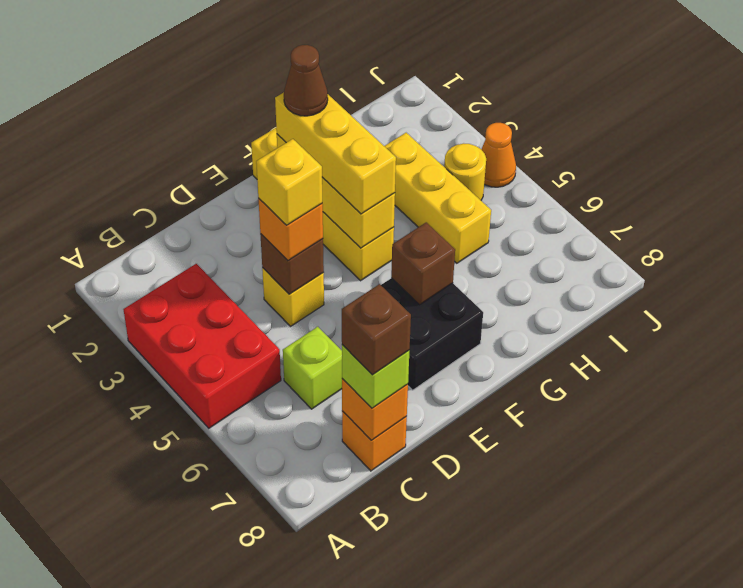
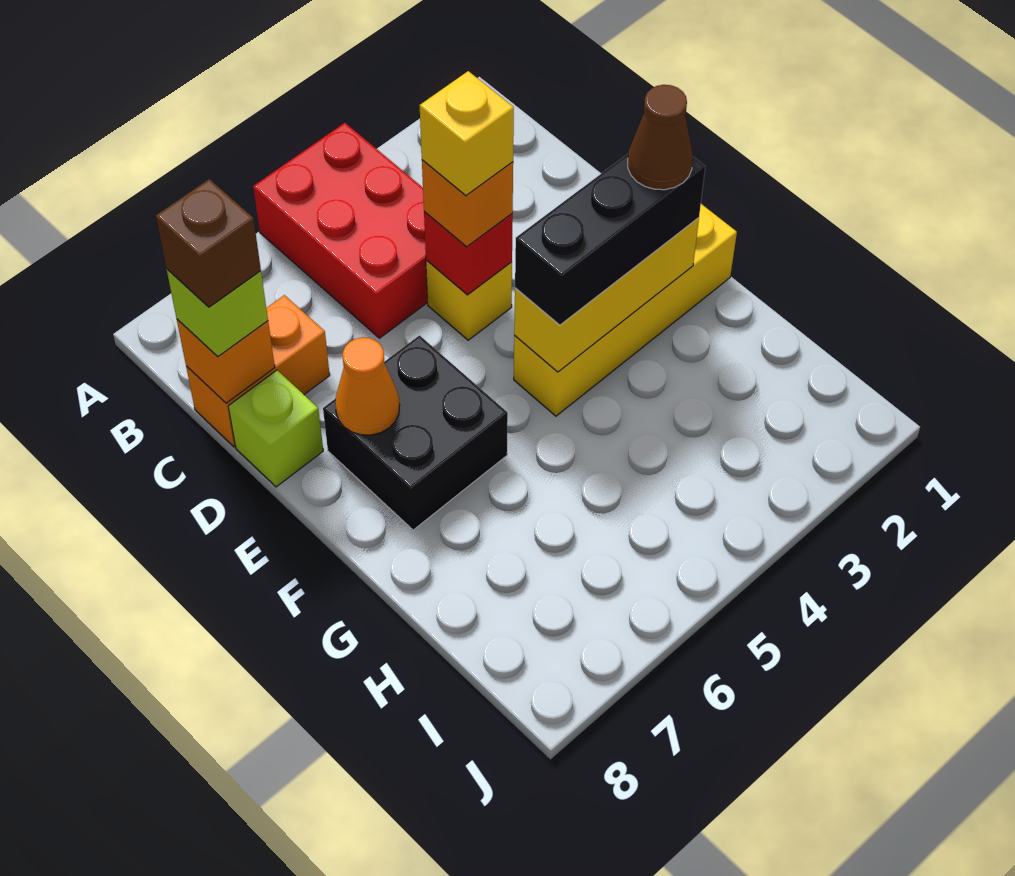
red 2x3 brick [123,264,281,428] -> red 2x3 brick turned to [253,123,428,338]
lime 1x1 brick [283,327,342,409] -> lime 1x1 brick moved to [228,370,323,487]
orange 1x1 brick [342,411,407,471] -> orange 1x2 brick [186,295,330,447]
brown 1x1 brick [260,234,324,294] -> red 1x1 brick [424,212,513,295]
yellow 1x3 brick [275,93,396,214] -> black 1x3 brick [515,154,705,325]
brown 1x1 brick [391,222,455,305] -> none
yellow 1x3 brick [385,133,491,263] -> none
yellow 1x1 round brick [444,143,486,200] -> none
orange 1x1 cone [481,123,516,187] -> orange 1x1 cone moved to [335,337,400,435]

